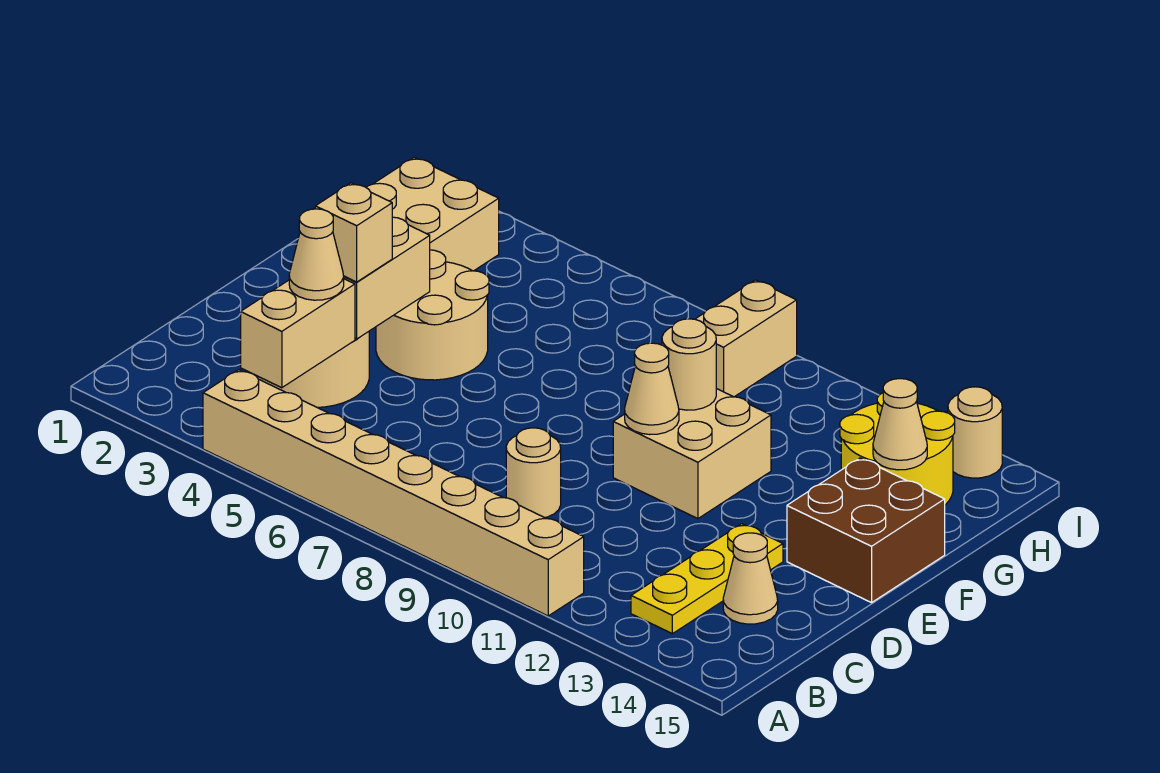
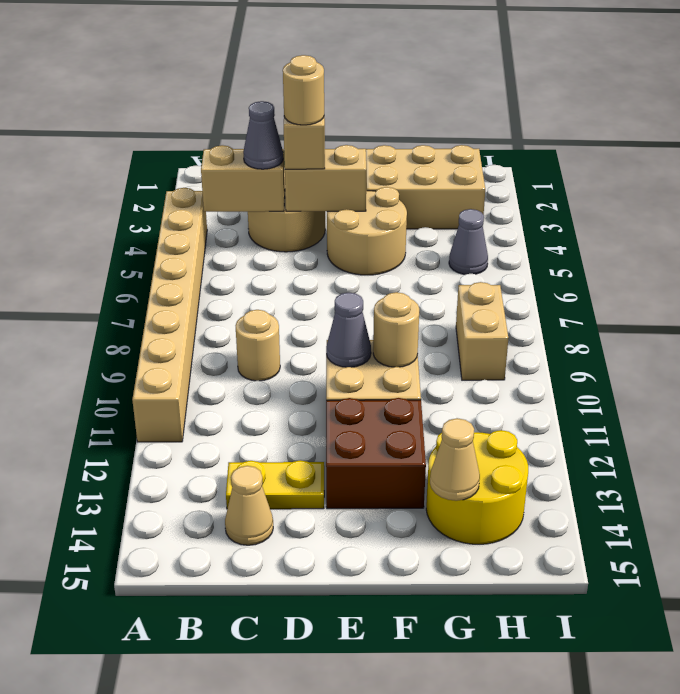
yellow 1x3 plate [631,524,783,634] -> yellow 1x2 plate [226,460,324,509]
tan 1x1 cone [289,209,344,300] -> grey 1x1 cone [243,101,283,169]
tan 1x1 cone [625,343,679,435] -> grey 1x1 cone [326,292,371,367]
brown 2x2 brick [787,458,945,603] -> brown 2x2 brick moved to [326,398,426,509]
none -> grey 1x1 cone [449,209,488,274]
tan 1x2 brick [695,280,797,397] -> tan 1x2 brick turned to [456,282,508,380]
tan 1x1 round brick [948,387,1002,478] -> tan 1x1 round brick moved to [283,55,324,125]

